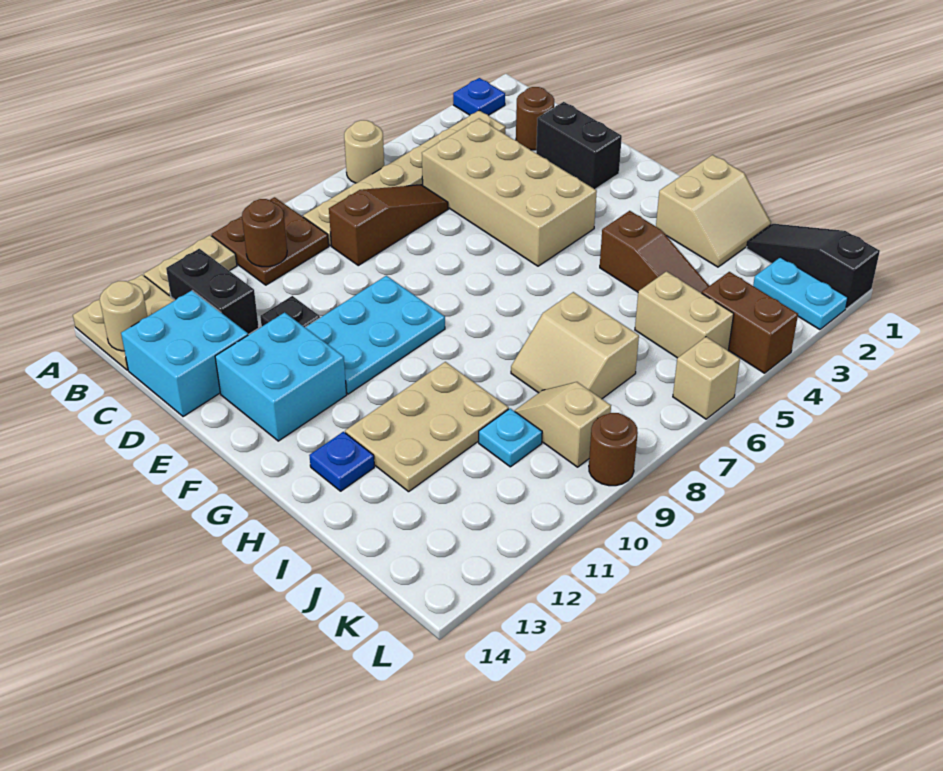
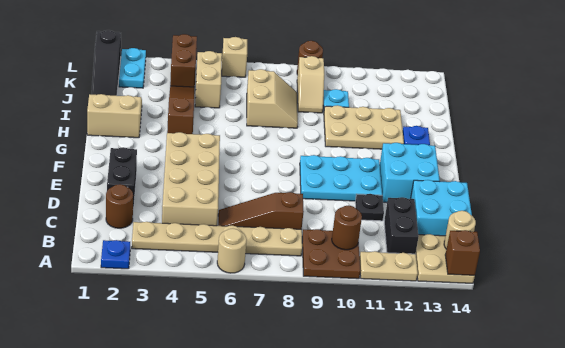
none -> brown 1x1 brick [445,230,480,275]

